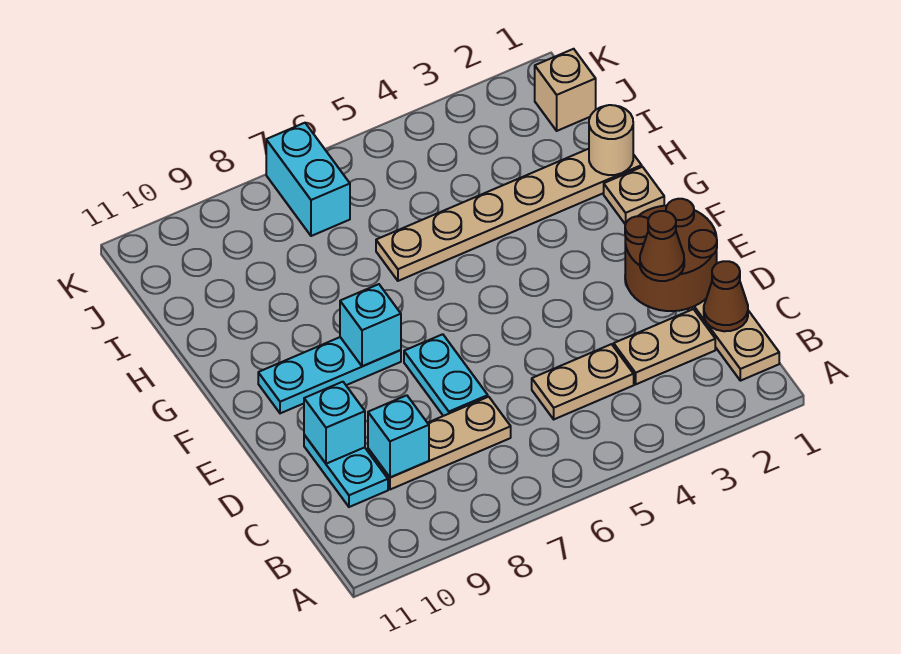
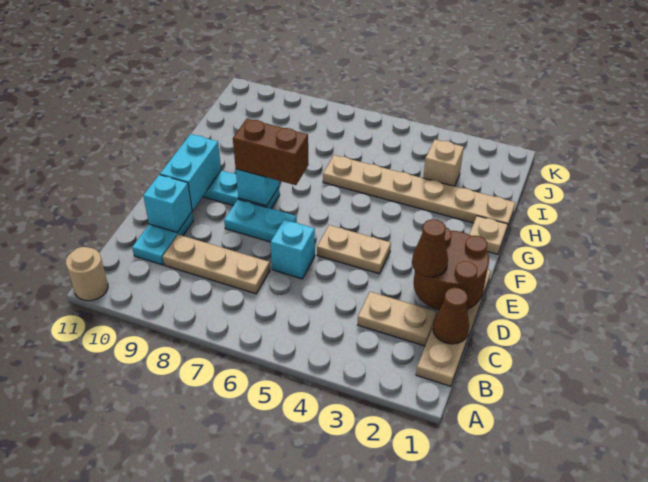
tan 1x2 plate [532,344,634,419] -> tan 1x2 plate moved to [317,225,391,274]
cyan 1x1 brick [368,395,429,477] -> cyan 1x1 brick moved to [271,219,315,279]
cyan 1x2 plate [404,334,488,416] -> cyan 1x2 plate turned to [224,199,297,242]
none -> brown 1x2 brick [233,119,309,185]
tan 1x1 round brick [589,105,633,175] -> tan 1x1 round brick moved to [66,247,108,301]
tan 1x1 brick [535,49,596,131] -> tan 1x1 brick moved to [423,140,464,186]
cyan 1x2 brick [266,123,350,236] -> cyan 1x2 brick moved to [160,134,221,210]

